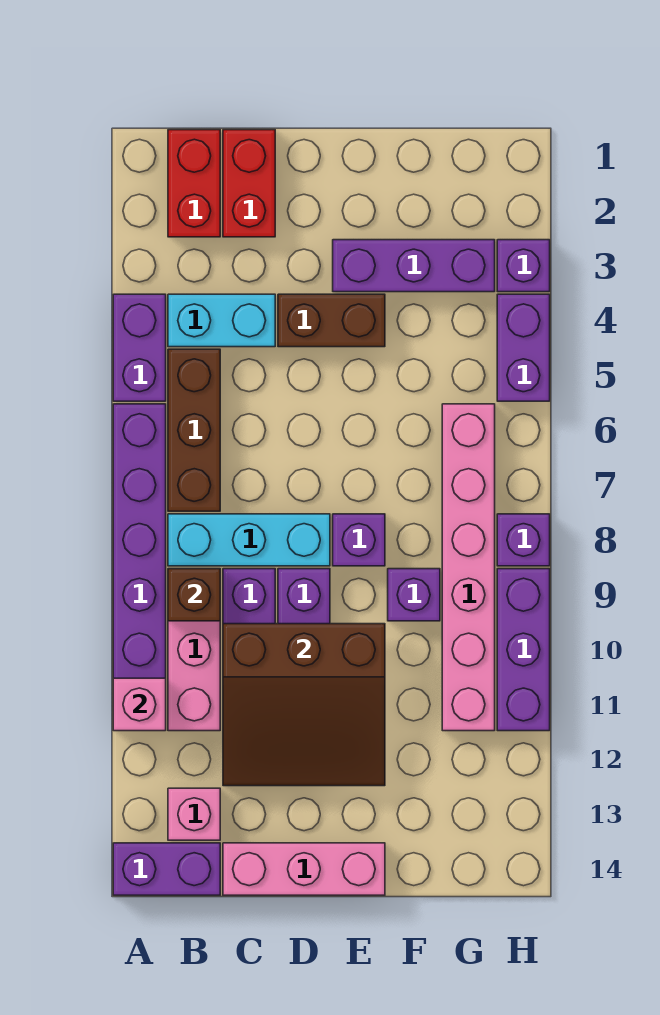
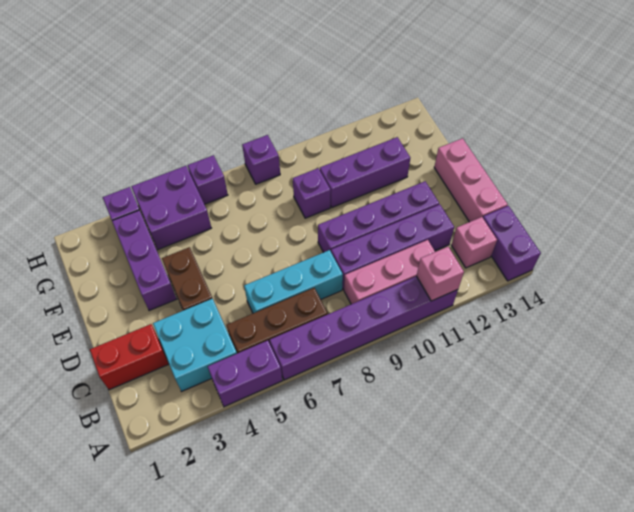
red 1x2 brick [168,130,220,237] -> none
cyan 1x2 brick [168,294,275,347] -> cyan 2x2 brick [153,299,237,392]
cyan 1x3 brick [168,514,330,566] -> cyan 1x3 brick turned to [244,250,343,313]
brown 1x1 brick [168,569,220,621] -> none
brown 3x3 slope [223,624,385,786] -> none
purple 1x1 brick [333,514,385,566] -> purple 1x1 brick moved to [188,155,228,204]
pink 1x6 brick [442,404,495,731] -> none
purple 1x2 brick [497,294,550,401] -> purple 2x2 brick [131,166,211,250]
purple 1x3 brick [497,569,550,731] -> purple 1x3 brick moved to [320,137,410,207]

